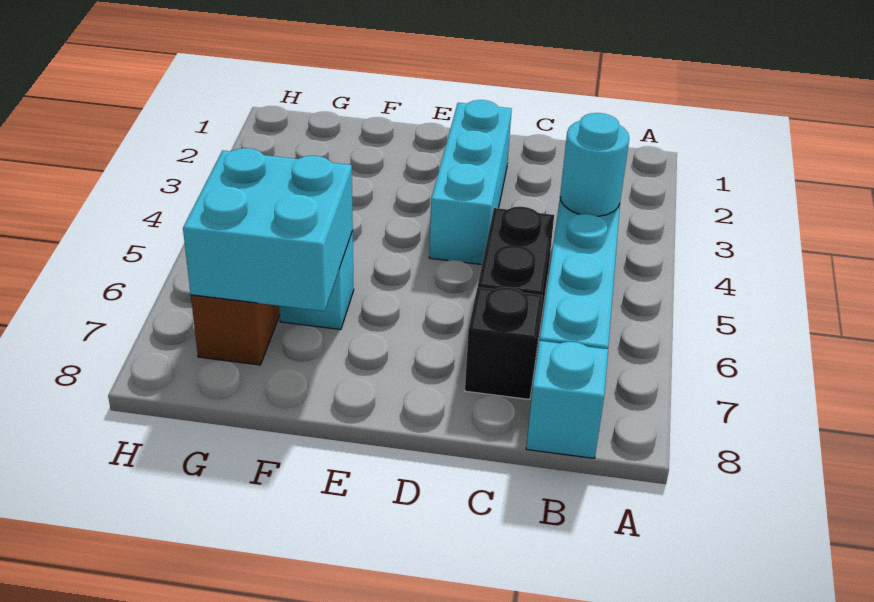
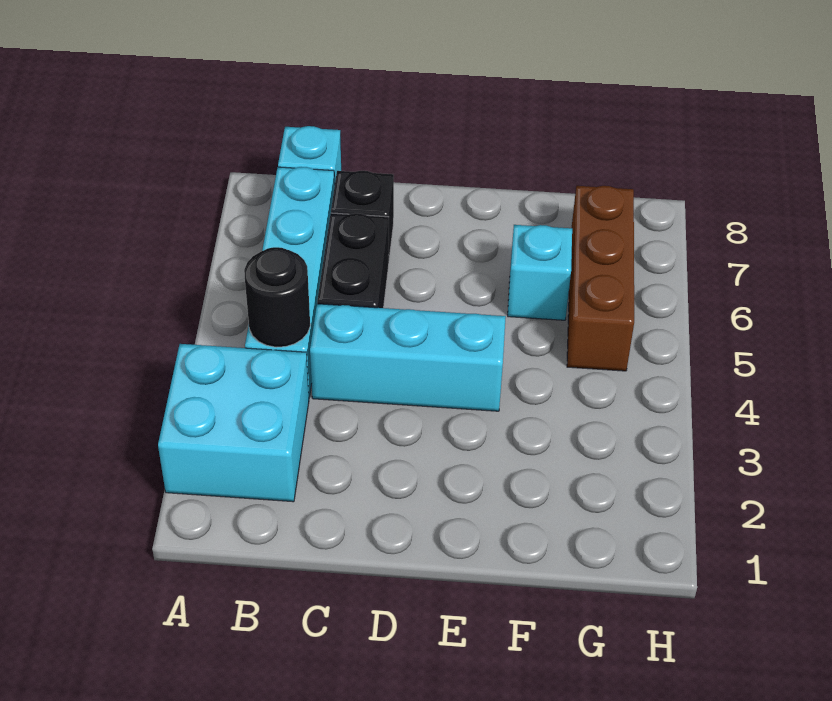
cyan 1x1 round brick [560,113,629,216] -> black 1x1 round brick [244,247,310,347]
cyan 1x3 brick [429,100,512,265] -> cyan 1x3 brick turned to [310,304,506,411]
cyan 2x2 brick [183,148,353,311] -> cyan 2x2 brick moved to [158,344,309,502]

